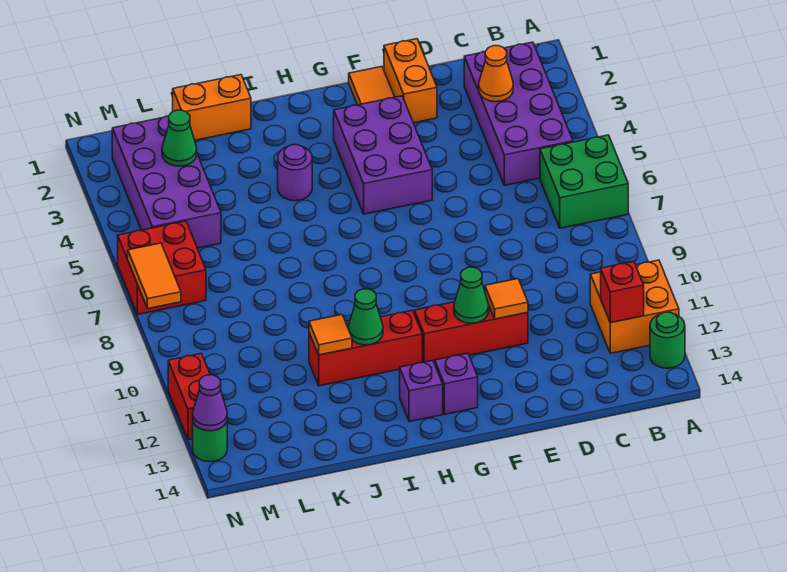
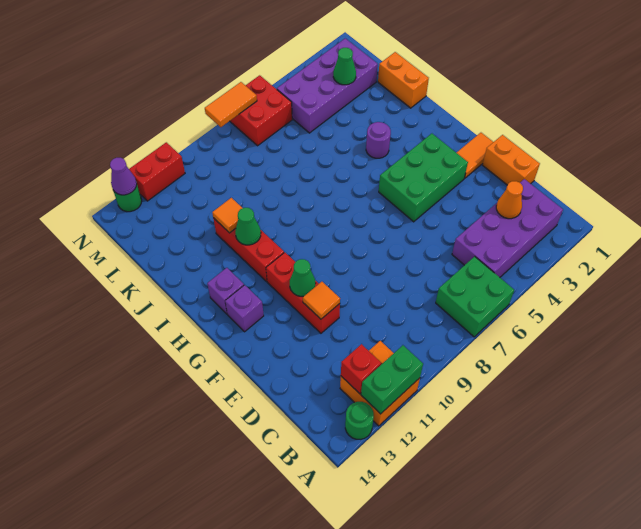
none -> green 1x2 brick [361,345,423,414]
orange 1x2 brick [384,39,437,123] -> orange 1x2 brick turned to [483,135,540,185]
purple 2x3 brick [334,96,432,214] -> green 2x3 brick [379,134,468,222]

